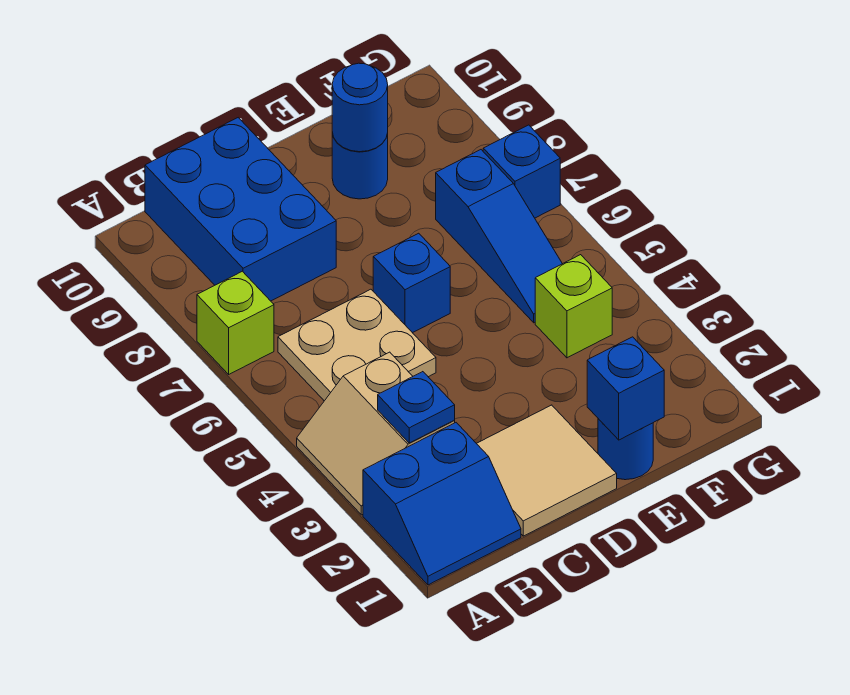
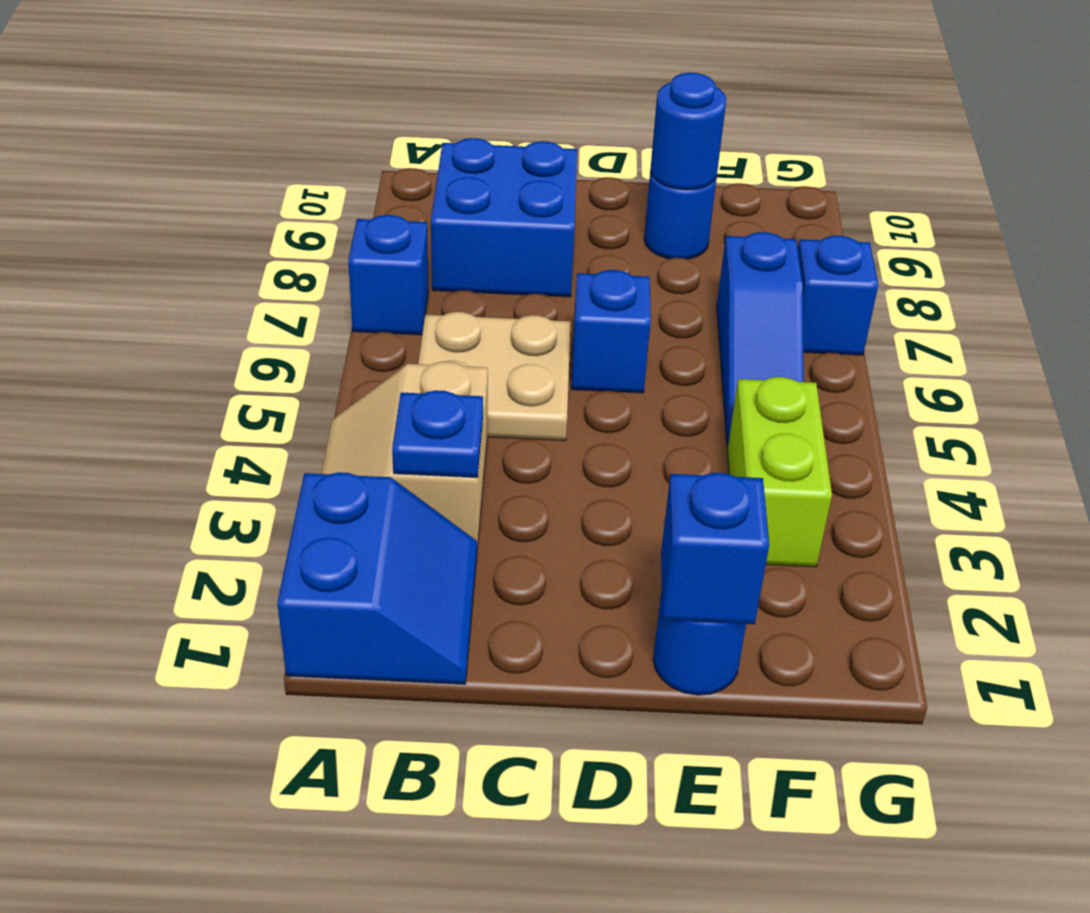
blue 2x2 slope [363,423,521,585] -> blue 2x2 slope turned to [277,472,477,684]
lime 1x1 brick [197,271,274,374] -> blue 1x1 brick [348,215,429,335]
blue 2x3 brick [145,118,336,301] -> blue 2x2 brick [431,138,577,297]
tan 2x2 tile [476,405,617,536] -> none
lime 1x1 brick [535,255,612,358] -> lime 1x2 brick [727,377,832,567]

